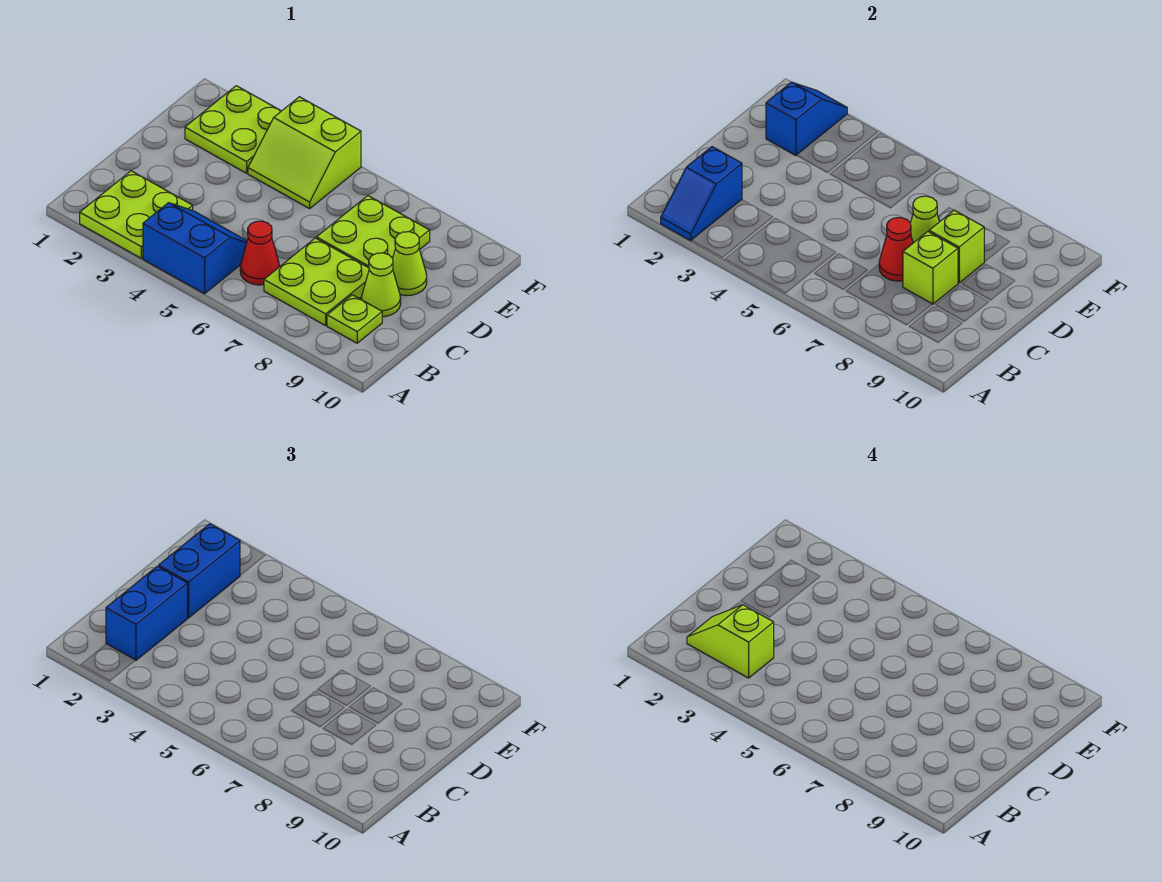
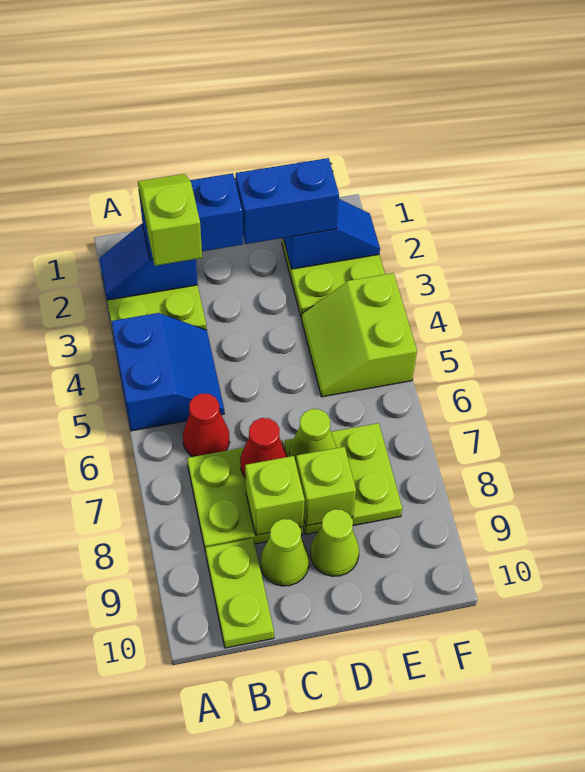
lime 1x1 plate [327,295,382,343] -> lime 1x2 plate [205,539,274,648]

